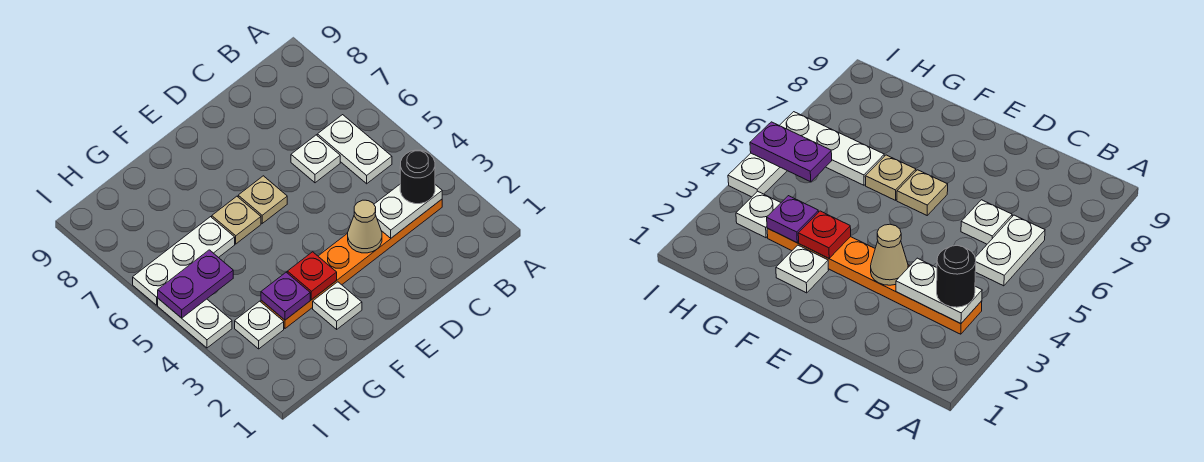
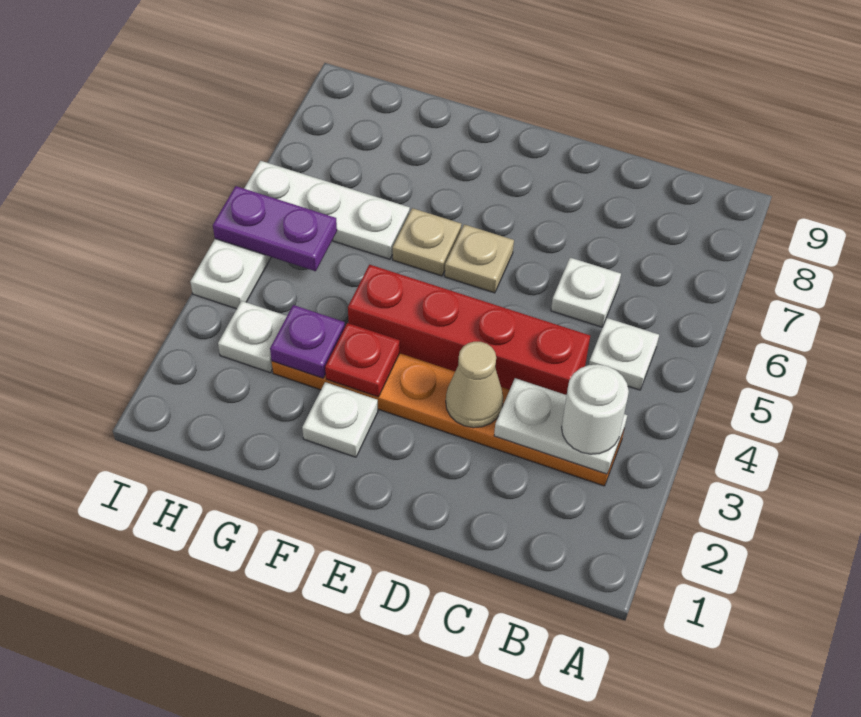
black 1x1 round brick [400,150,435,204] -> white 1x1 round brick [561,364,629,454]
white 1x2 plate [317,115,392,184] -> white 1x1 plate [589,318,659,390]
none -> red 1x4 brick [348,265,590,395]

